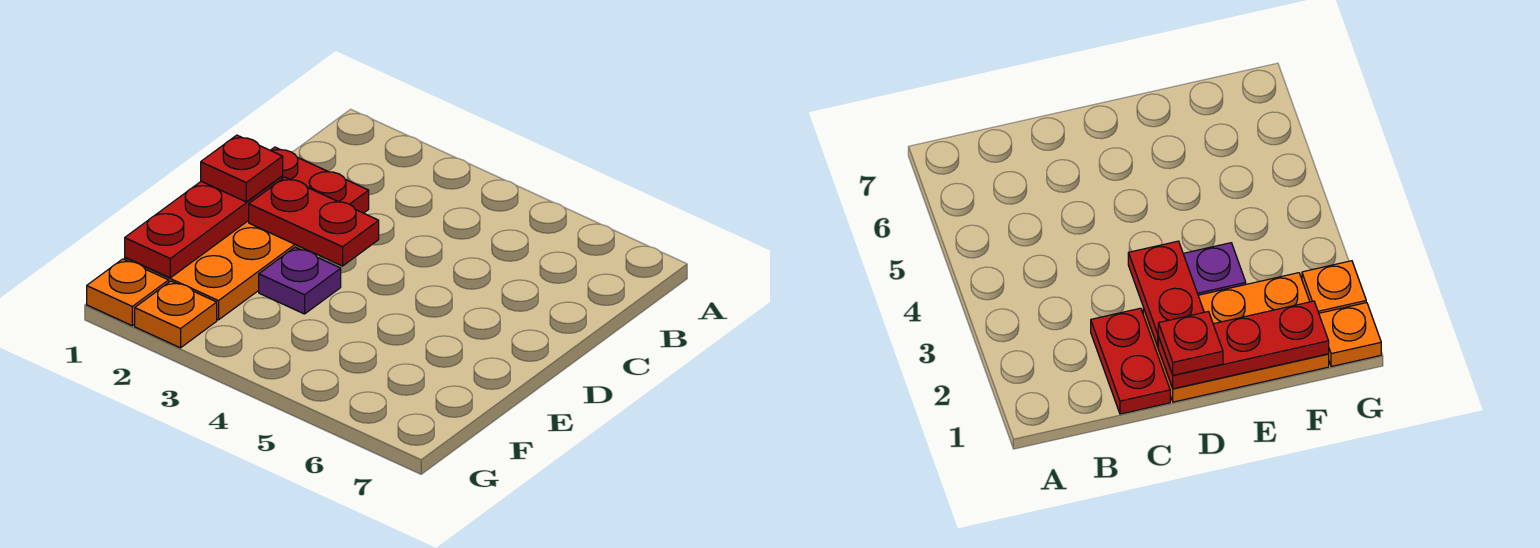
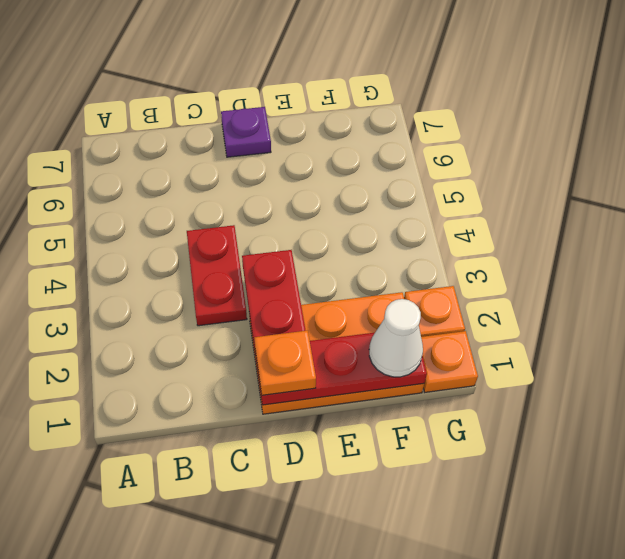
red 1x2 plate [270,147,369,213] -> red 1x2 plate moved to [187,225,247,326]
red 1x1 plate [201,135,283,202] -> orange 1x1 plate [254,331,316,395]
purple 1x1 plate [259,247,341,314] -> purple 1x1 plate moved to [221,107,271,157]
none -> white 1x1 cone [369,299,423,377]

